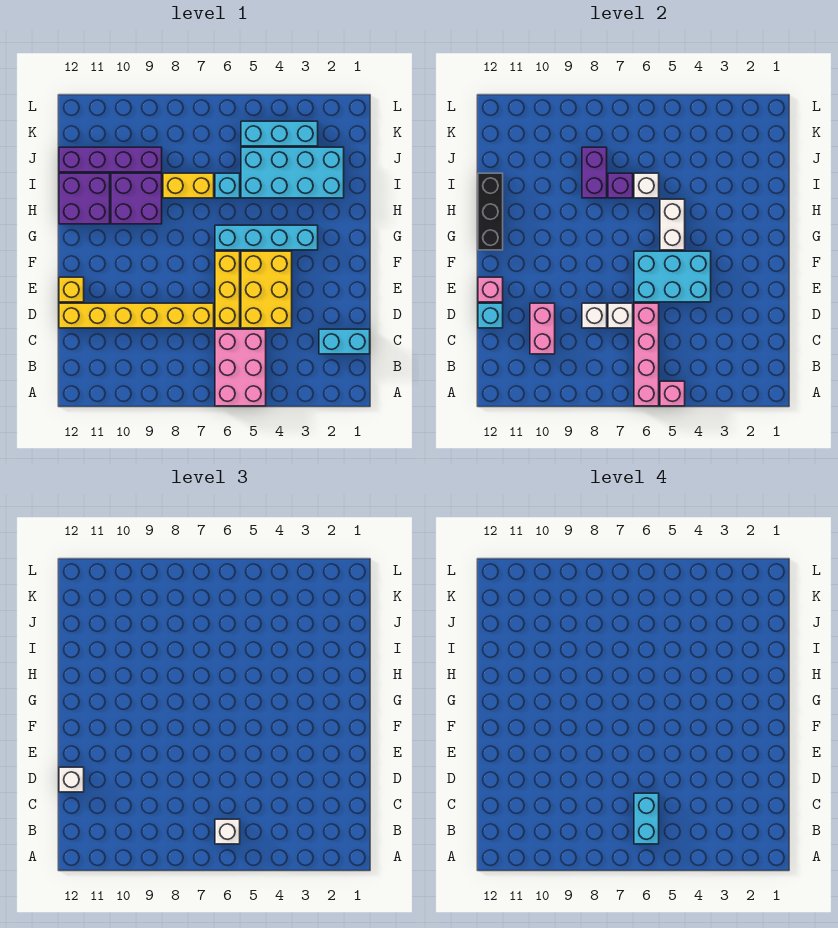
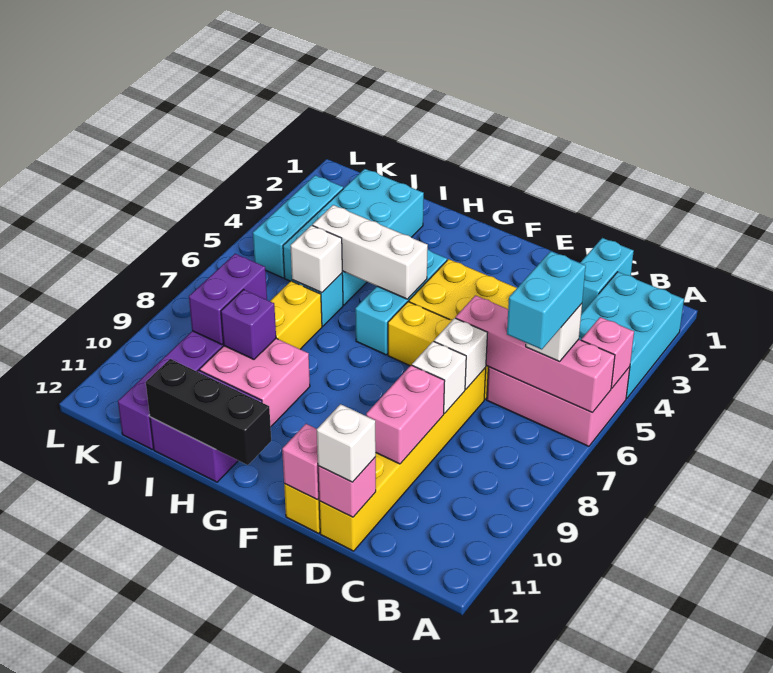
cyan 1x2 brick [634,793,659,844] -> cyan 1x2 brick turned to [507,251,586,350]
pink 1x2 brick [530,303,555,354] -> pink 1x2 brick turned to [366,365,445,464]
cyan 1x1 brick [478,303,503,328] -> pink 1x1 brick [318,457,376,517]
cyan 2x3 brick [634,251,711,302] -> cyan 2x3 brick moved to [579,272,684,399]
cyan 1x4 brick [215,225,318,250] -> cyan 1x3 brick [355,250,447,355]
white 1x2 brick [660,199,685,250] -> white 1x3 brick [313,205,428,299]
purple 2x2 brick [111,173,162,224] -> pink 2x2 brick [200,338,310,426]
purple 1x1 brick [608,173,633,198] -> purple 1x1 brick moved to [221,290,276,359]
purple 1x2 brick [582,147,607,198] -> purple 1x2 brick turned to [189,254,267,345]

